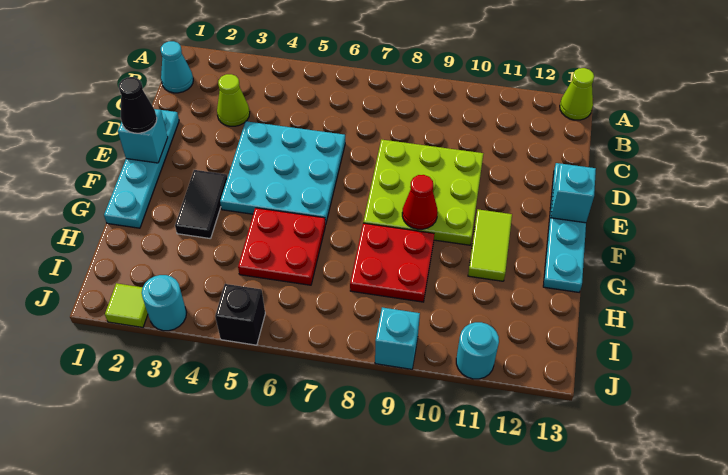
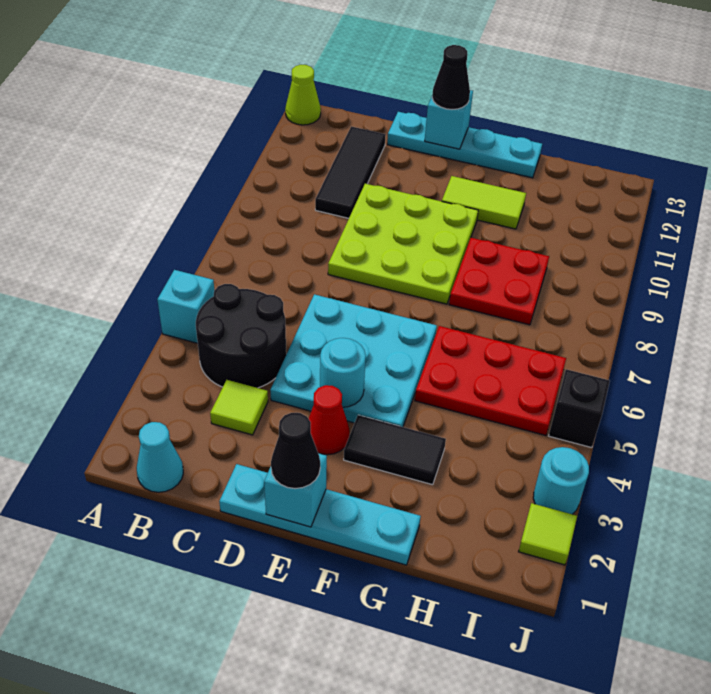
none -> black 2x2 round brick [196,284,286,388]
lime 1x1 cone [217,74,250,126] -> lime 1x1 tile [210,380,268,435]
none -> black 1x3 tile [315,126,386,218]
none -> black 1x1 cone [432,45,470,109]
red 1x1 cone [402,175,438,229] -> red 1x1 cone moved to [309,385,350,455]
red 2x2 plate [238,208,326,285] -> red 2x3 plate [415,326,566,435]
cyan 1x1 brick [375,307,420,369] -> cyan 1x1 brick moved to [157,270,214,343]
cyan 1x1 round brick [456,322,499,379] -> cyan 1x1 round brick moved to [320,338,366,407]

